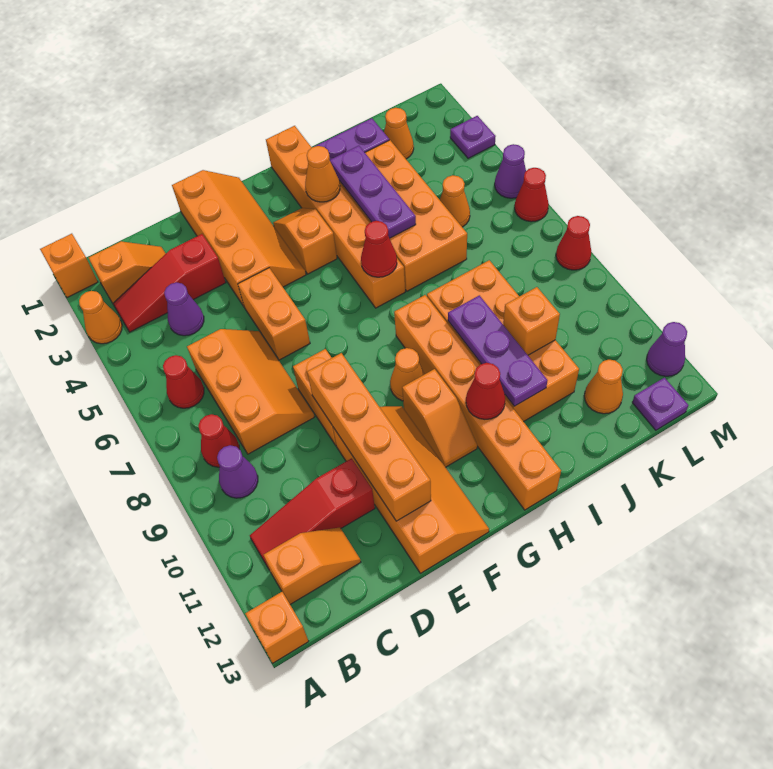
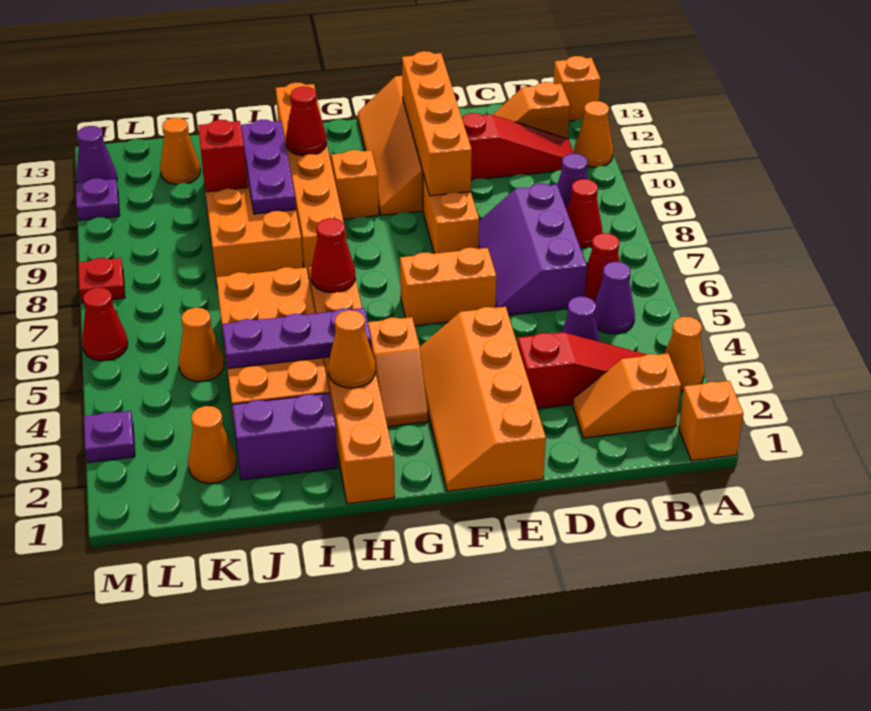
orange 2x3 slope [187,329,314,454] -> purple 2x3 slope [478,184,587,315]
orange 1x2 brick [238,268,310,360] -> orange 1x2 brick turned to [400,248,496,326]
orange 1x1 cone [390,348,424,401] -> orange 1x1 cone moved to [574,101,613,167]
purple 1x3 plate [330,146,416,238] -> purple 1x3 plate turned to [222,308,372,369]
orange 1x1 brick [503,287,560,355] -> red 1x1 brick [198,120,247,192]
purple 1x1 plate [632,378,688,430] -> purple 1x1 plate moved to [76,178,120,220]
purple 1x1 cone [495,144,526,198] -> purple 1x1 cone moved to [595,262,635,334]
red 1x1 cone [556,216,592,270] -> red 1x1 plate [78,258,125,303]

